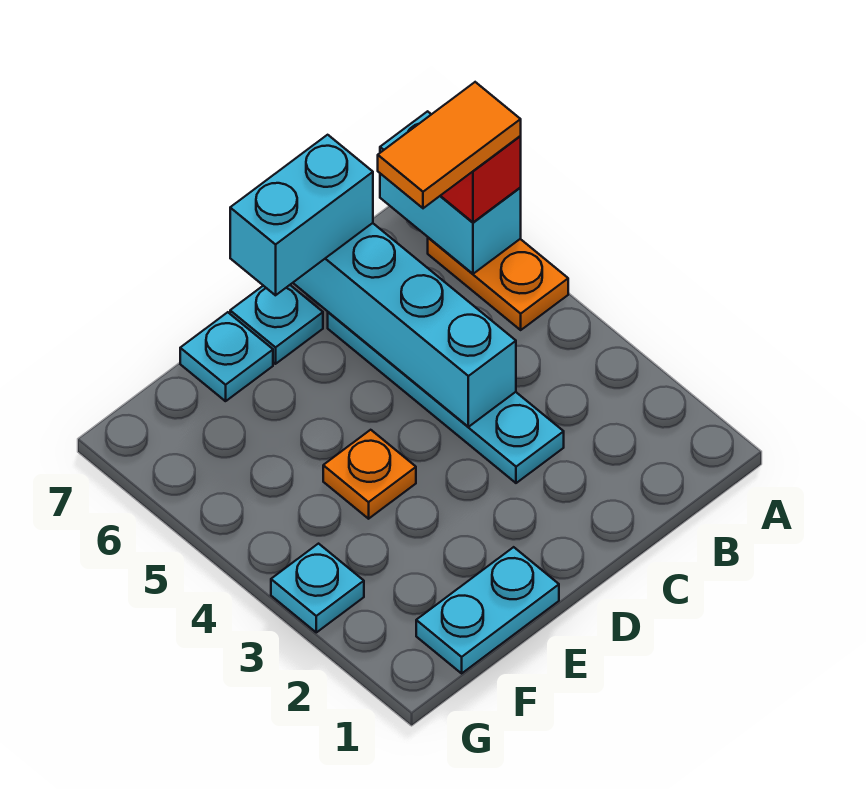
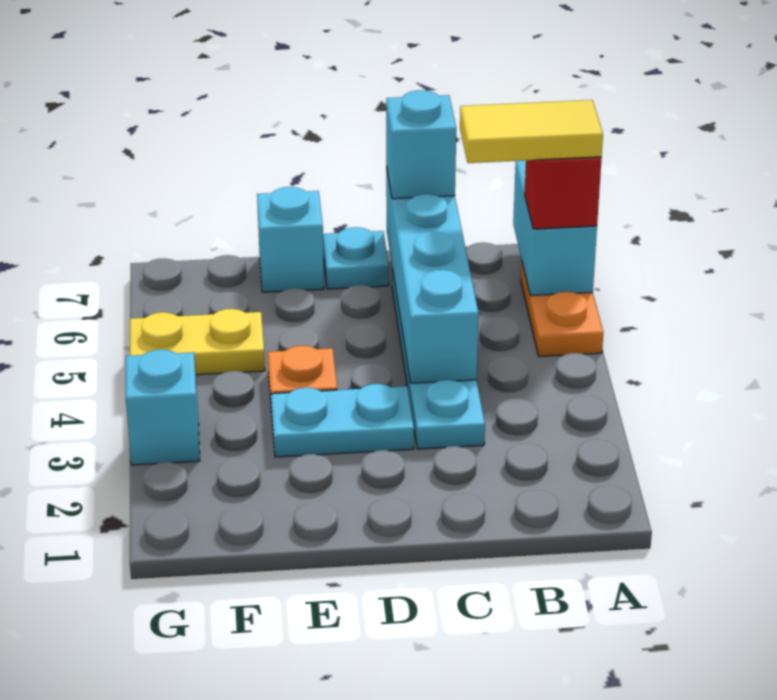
orange 1x2 tile [378,82,521,208] -> yellow 1x2 tile [460,100,603,163]
cyan 1x2 brick [230,135,373,295] -> cyan 1x1 brick [386,90,456,199]
cyan 1x2 plate [416,547,559,673] -> cyan 1x2 plate moved to [271,384,414,457]
cyan 1x1 plate [180,312,273,401] -> cyan 1x1 brick [257,187,324,292]
none -> yellow 1x2 plate [130,309,265,375]
cyan 1x1 plate [271,544,364,632] -> cyan 1x1 brick [126,350,200,465]

